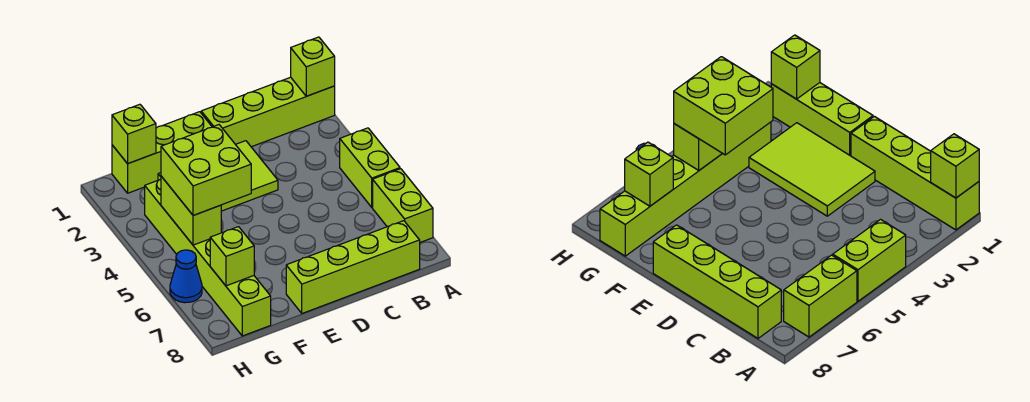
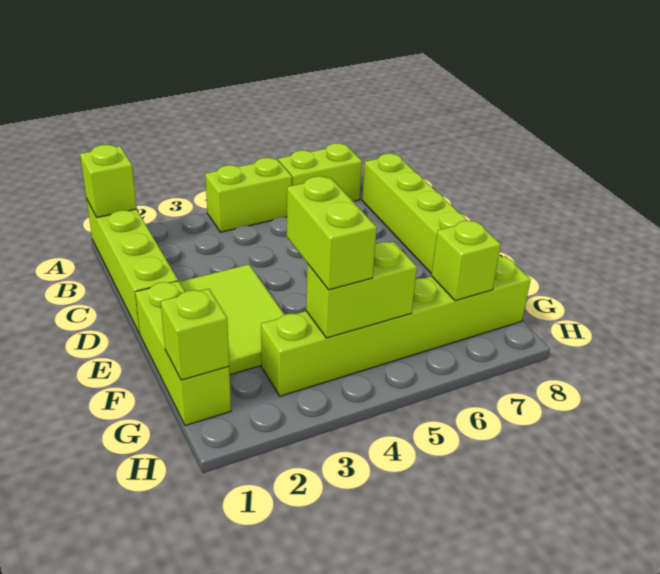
lime 2x2 brick [161,125,251,215] -> lime 1x2 brick [287,176,377,290]
blue 1x1 cone [170,250,202,303] -> none

